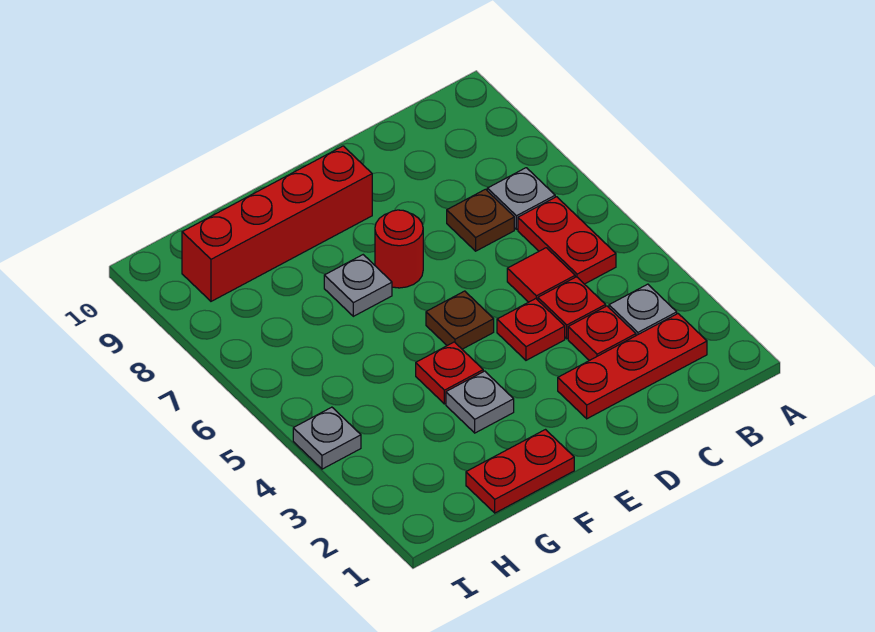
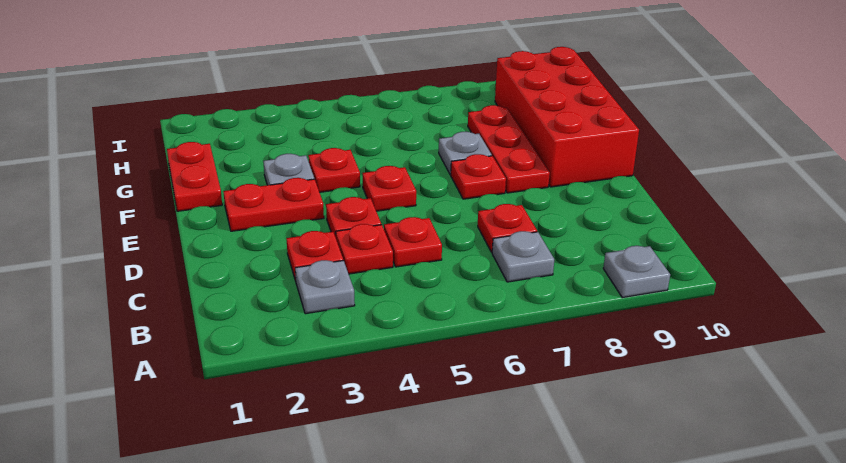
red 1x3 plate [558,314,707,419] -> red 1x3 plate moved to [468,105,550,193]
red 1x2 plate [518,197,616,284] -> red 1x2 plate moved to [223,178,324,231]
red 1x1 tile [507,248,575,302] -> red 1x1 plate [384,217,442,267]
brown 1x1 plate [447,189,514,251] -> red 1x1 plate [478,204,537,252]
brown 1x1 plate [426,291,494,349] -> red 1x1 plate [363,166,416,211]
red 1x1 round brick [375,210,423,288] -> red 1x1 plate [451,154,506,199]
red 1x4 brick [182,146,372,301] -> red 2x4 brick [495,47,639,187]
grey 1x1 plate [293,407,361,469] -> grey 1x1 plate moved to [603,246,670,298]

